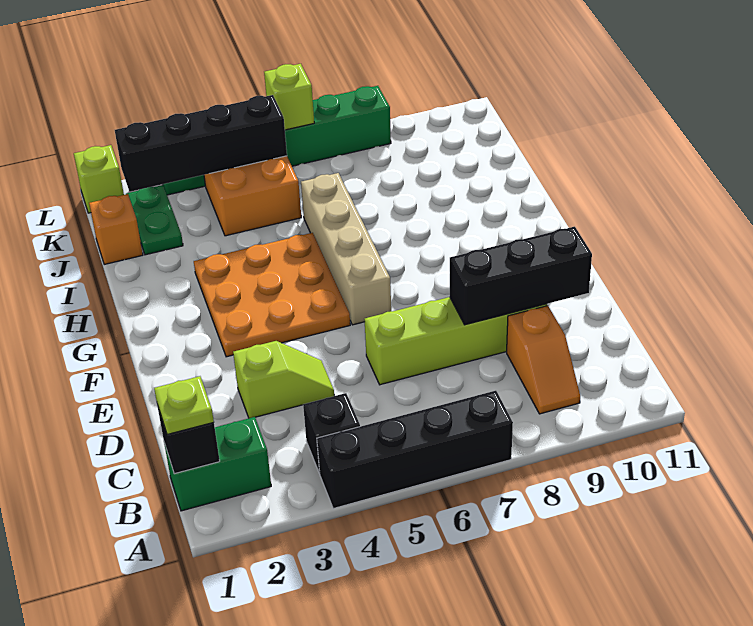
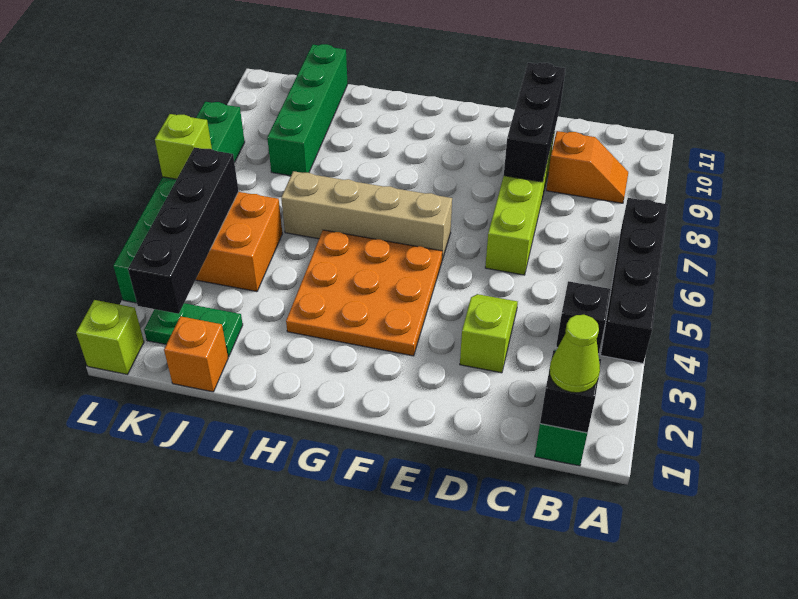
lime 1x1 plate [154,376,214,434] -> lime 1x1 cone [550,315,600,393]
none -> green 1x4 brick [267,44,348,176]

